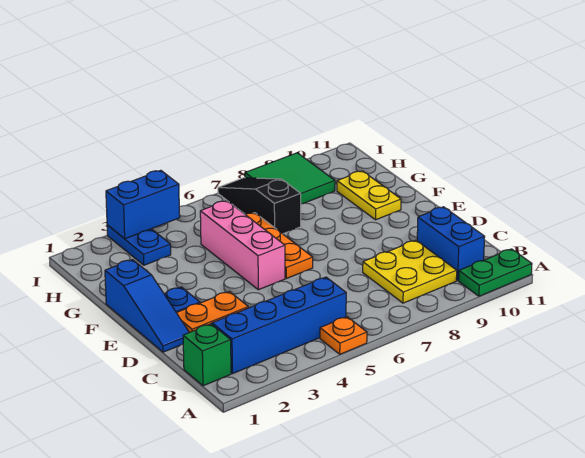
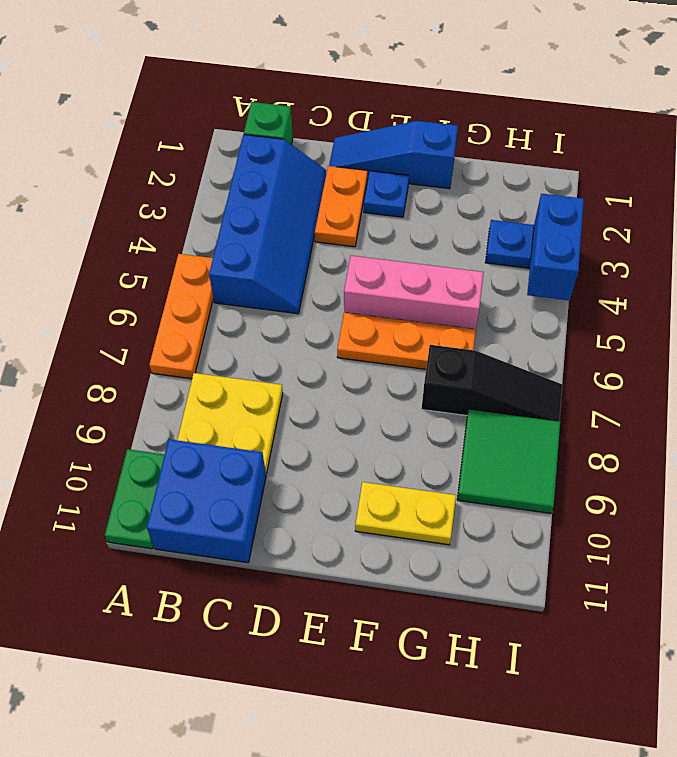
orange 1x1 plate [320,317,367,354] -> orange 1x3 plate [149,254,213,379]
blue 1x2 brick [417,207,485,280] -> blue 2x2 brick [147,439,266,563]

